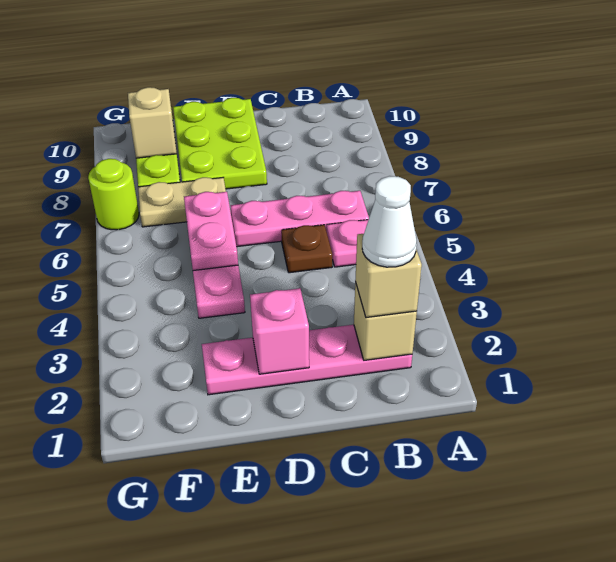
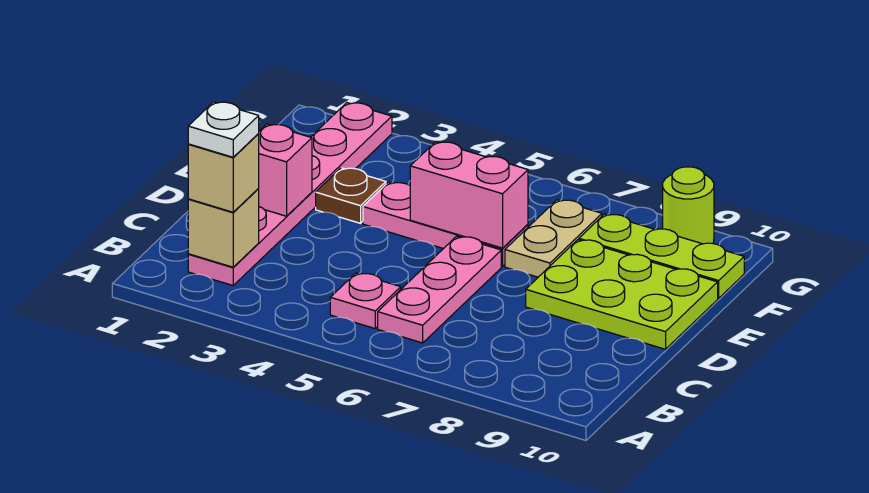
pink 1x4 plate [202,325,412,395] -> pink 1x6 plate [188,103,392,285]
white 1x1 cone [362,176,417,267] -> white 1x1 plate [188,102,259,157]
brown 1x1 plate [281,225,333,273] -> brown 1x1 plate moved to [316,168,386,223]
pink 1x2 plate [184,192,238,271] -> pink 1x2 brick [410,142,528,248]
tan 1x1 brick [128,87,177,158] -> none
lime 1x1 round brick [88,159,139,230] -> lime 1x1 round brick moved to [663,167,714,244]

